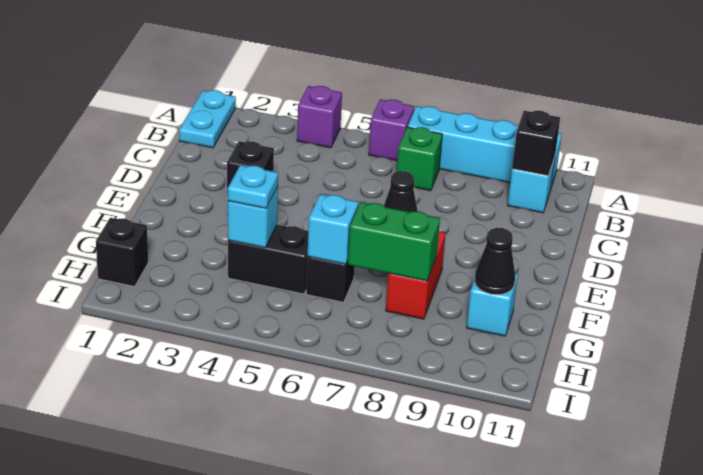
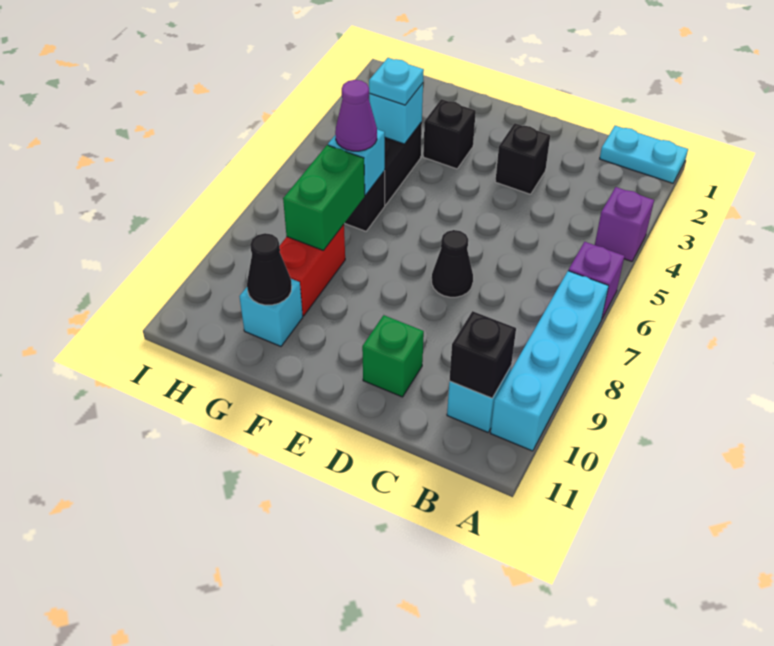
green 1x1 brick [397,127,442,191] -> green 1x1 brick moved to [362,315,424,397]
red 1x2 brick [386,231,446,319] -> red 1x2 brick turned to [280,224,345,316]
none -> purple 1x1 cone [335,80,377,151]
black 1x1 brick [96,218,148,286] -> black 1x1 brick moved to [423,99,476,169]

